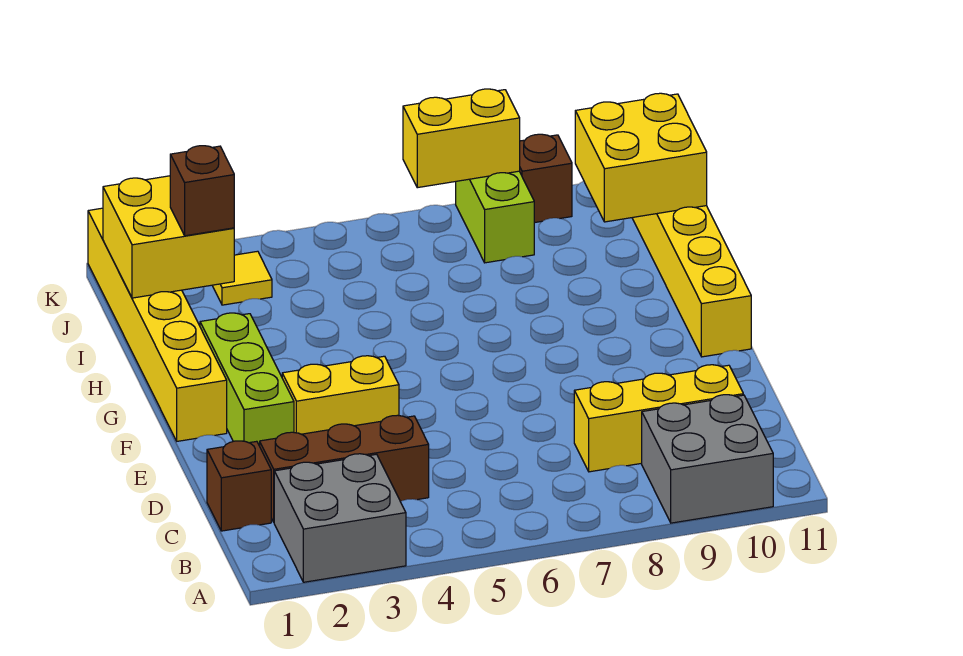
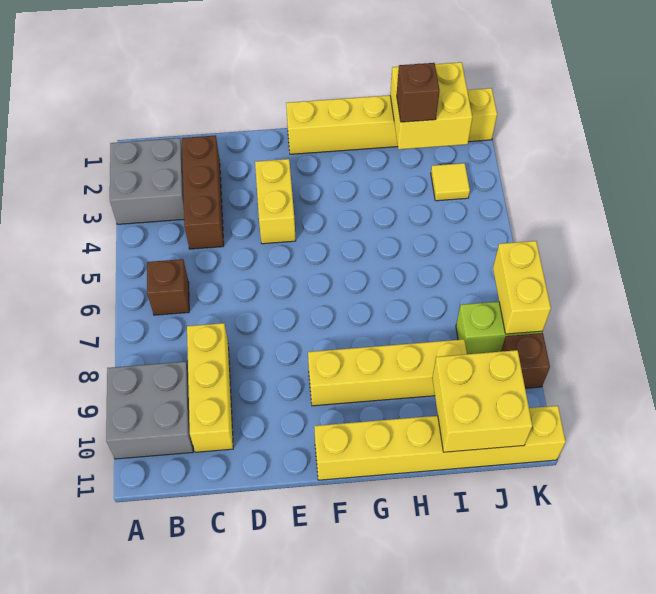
brown 1x1 brick [207,441,271,531] -> brown 1x1 brick moved to [147,259,189,315]
lime 1x3 brick [200,313,294,446] -> none
none -> yellow 1x4 brick [308,339,467,406]

